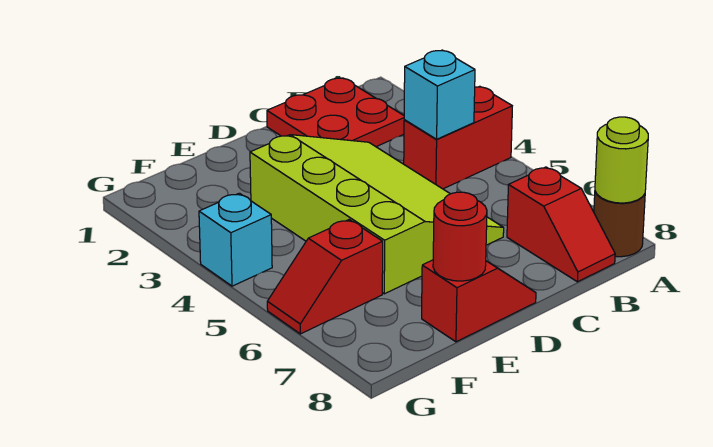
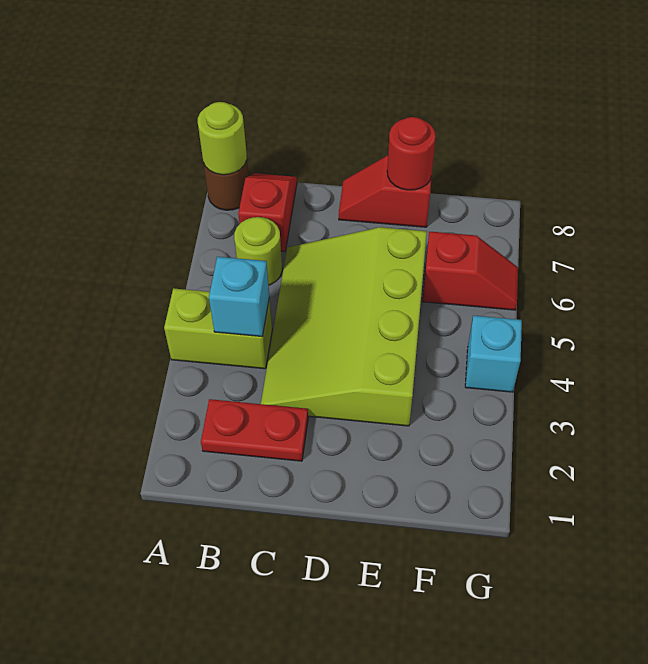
red 1x2 brick [404,86,512,189] -> lime 1x2 brick [164,288,272,369]
red 2x2 plate [267,78,404,147] -> red 1x2 plate [201,399,308,461]
none -> lime 1x1 round brick [234,217,282,285]

